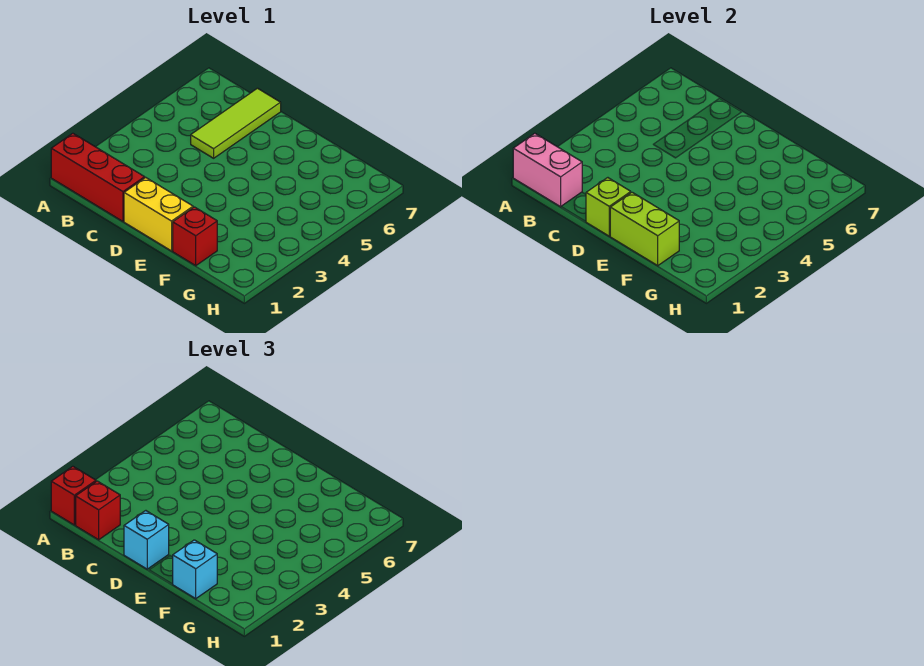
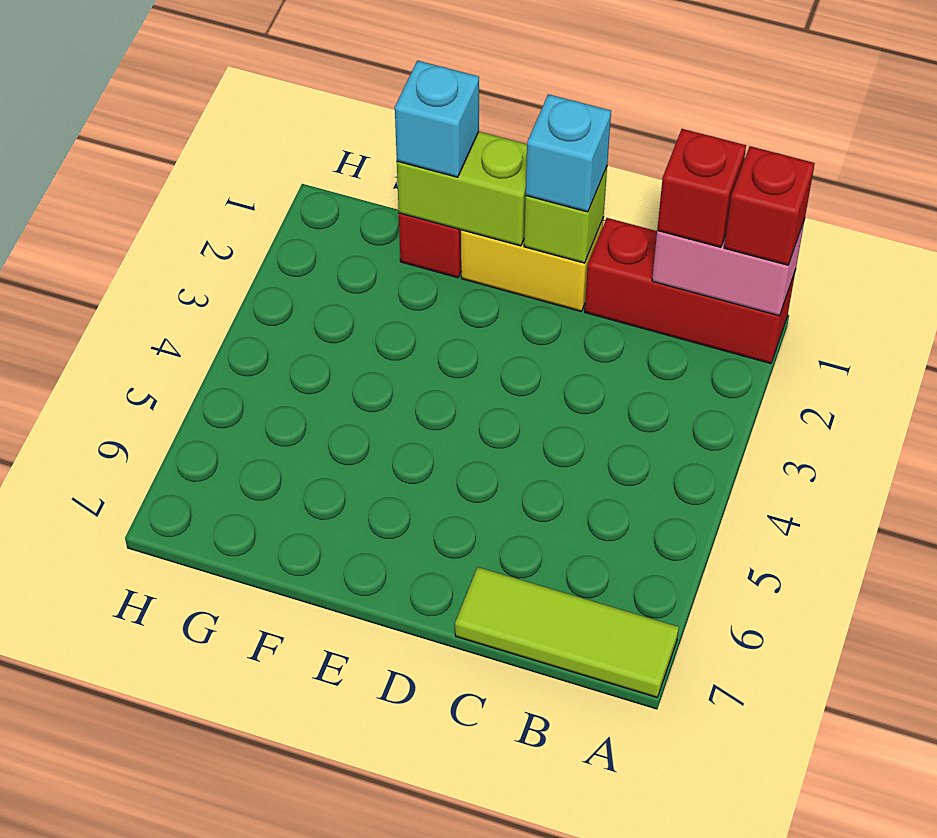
lime 1x3 tile [191,88,281,158] -> lime 1x3 tile turned to [455,567,679,697]

